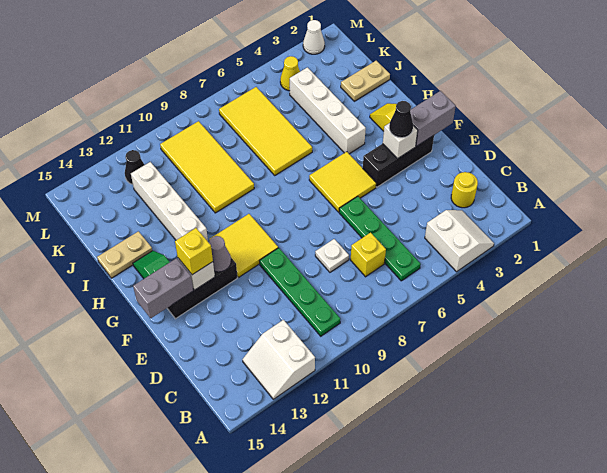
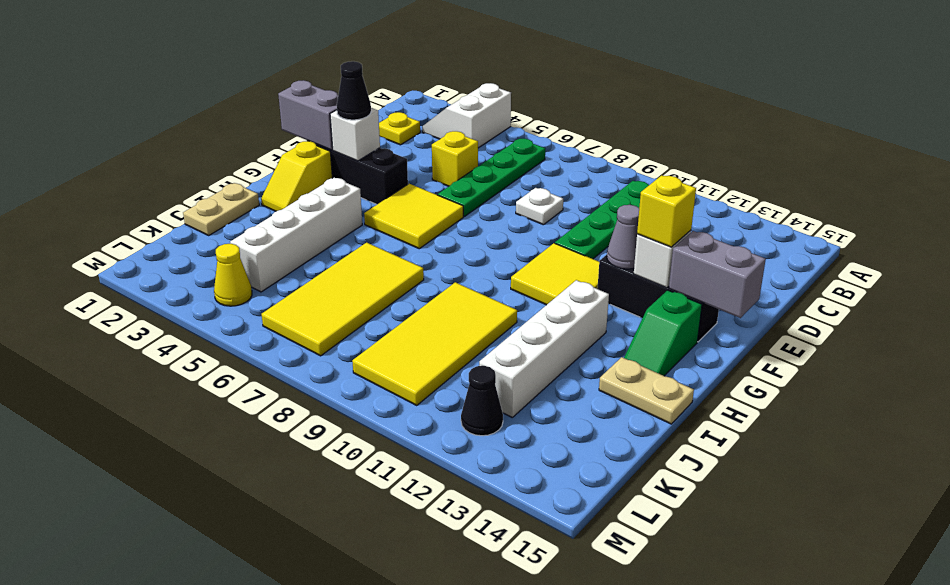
white 2x2 slope [242,320,315,399] -> none
yellow 1x1 round brick [451,172,478,208] -> yellow 1x1 plate [379,112,420,145]
yellow 1x1 brick [351,233,386,277] -> yellow 1x1 brick moved to [432,131,478,186]
tan 1x2 plate [341,61,390,101] -> tan 1x2 plate turned to [183,183,259,235]
white 1x1 cone [303,20,325,54] -> none

